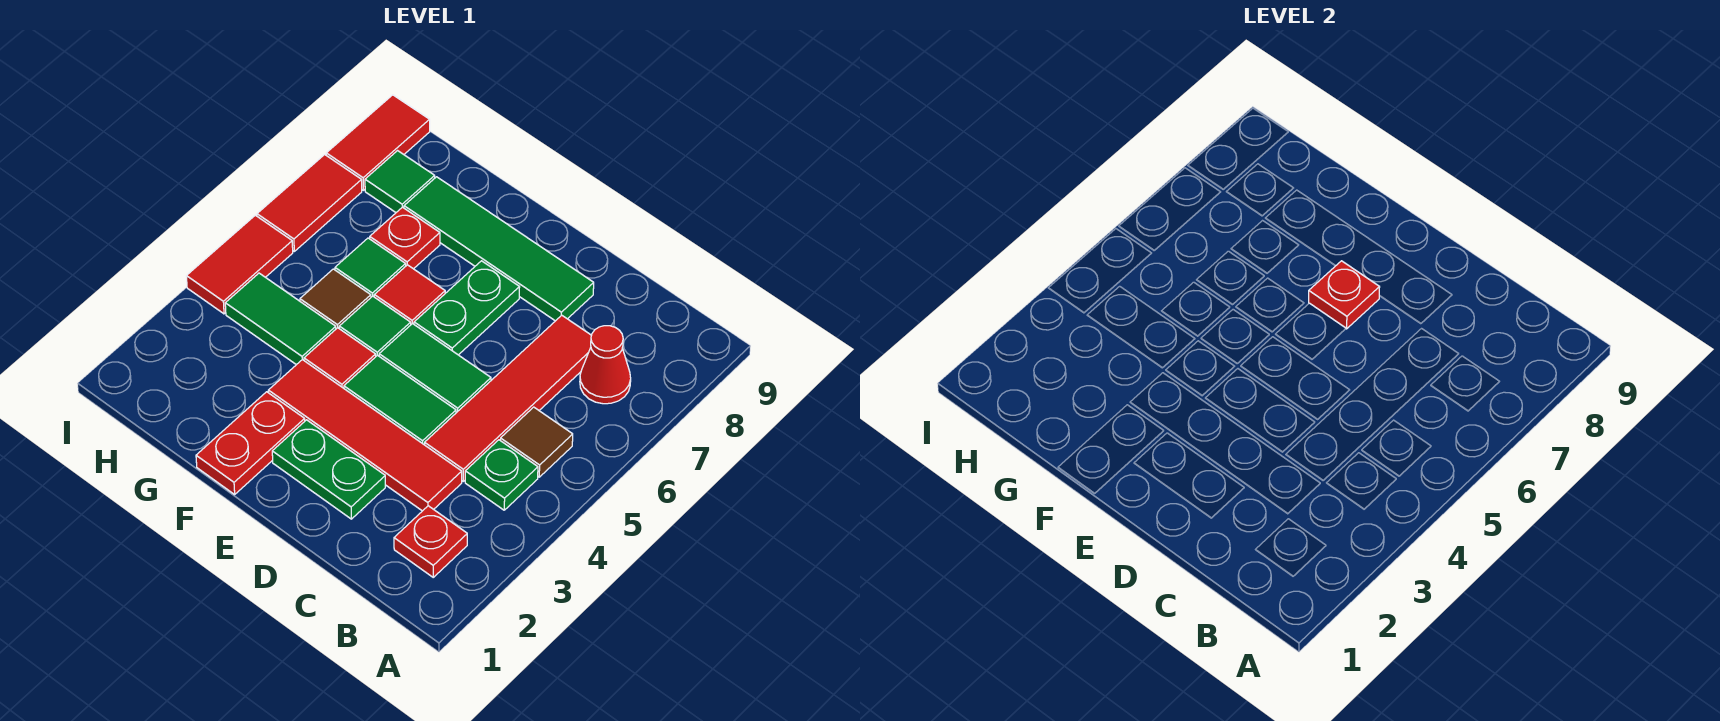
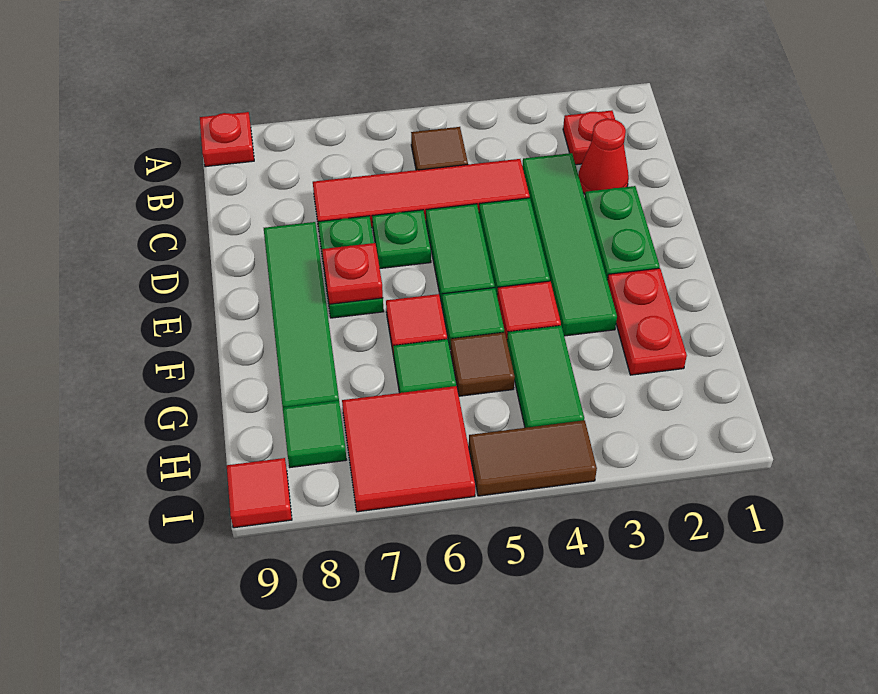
green 1x1 plate [465,440,538,510] -> green 1x1 plate moved to [372,210,431,268]
red 1x1 cone [580,326,631,404] -> red 1x1 cone moved to [578,119,629,194]
red 1x4 tile [268,360,462,511] -> green 1x4 tile [522,153,617,336]
green 1x2 plate [414,261,520,355] -> green 1x2 plate turned to [318,216,384,318]
red 1x2 plate [196,392,305,494] -> red 1x2 plate turned to [607,268,687,375]
red 1x1 plate [370,207,440,269] -> red 1x1 plate moved to [200,112,254,167]
red 1x2 tile [186,215,293,314] -> brown 1x2 tile [469,420,597,496]
red 1x2 tile [257,155,362,251] -> red 2x2 tile [342,386,475,512]
red 1x2 tile [326,95,430,190] -> red 1x1 tile [227,458,292,528]

